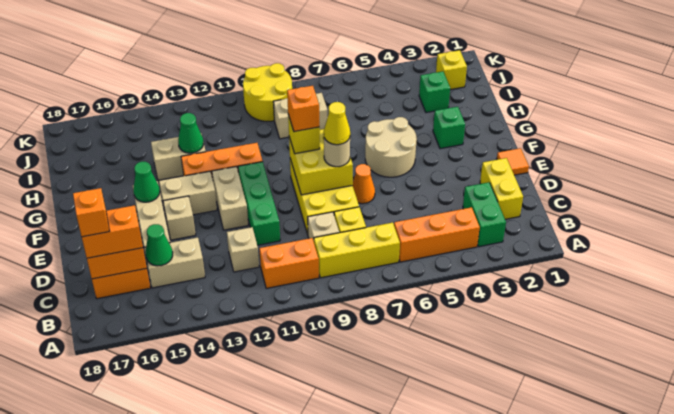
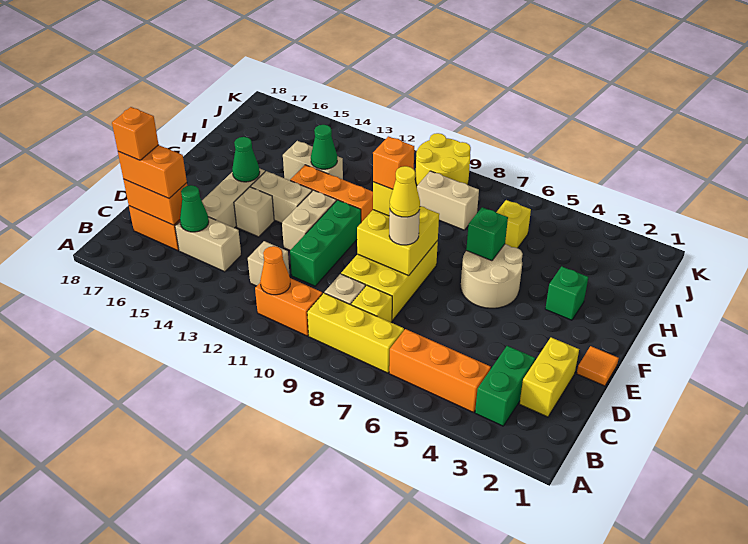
orange 1x1 cone [352,164,375,204] -> orange 1x1 cone moved to [260,246,290,295]
green 1x1 brick [419,71,450,113] -> green 1x1 brick moved to [466,207,508,261]
yellow 1x1 brick [436,50,467,90] -> yellow 1x1 brick moved to [496,200,531,248]

